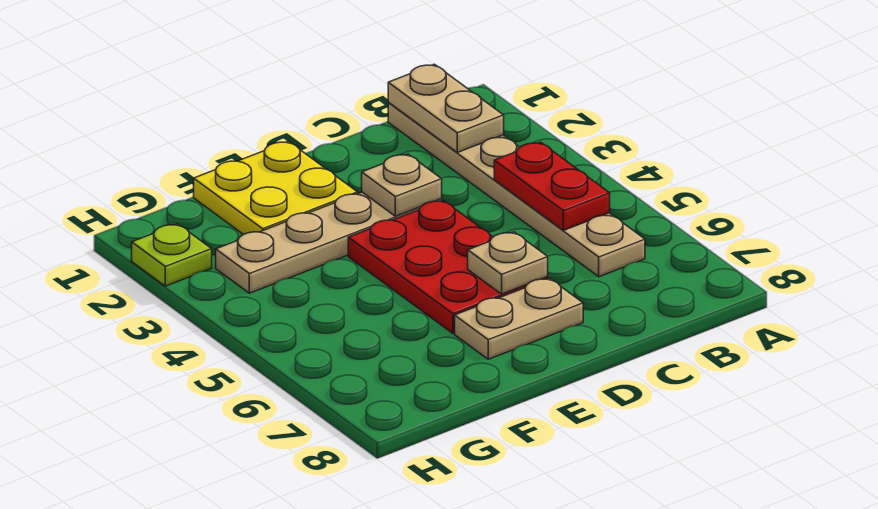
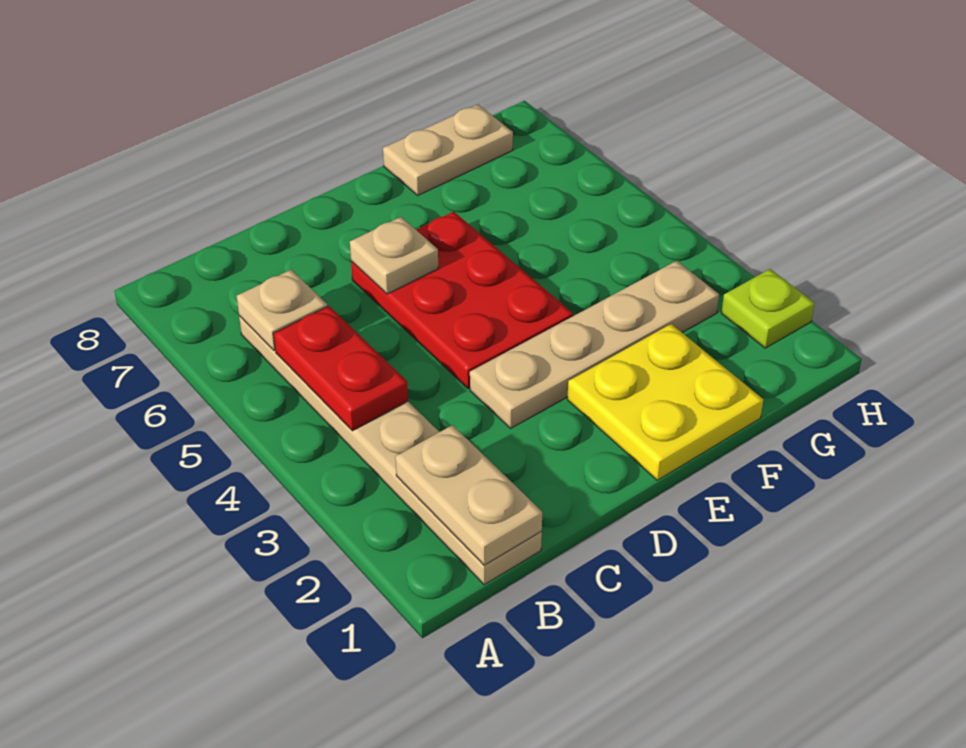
tan 1x1 plate [362,154,442,216] -> tan 1x1 plate moved to [237,270,327,351]
tan 1x2 plate [455,278,583,359] -> tan 1x2 plate moved to [383,105,513,195]

